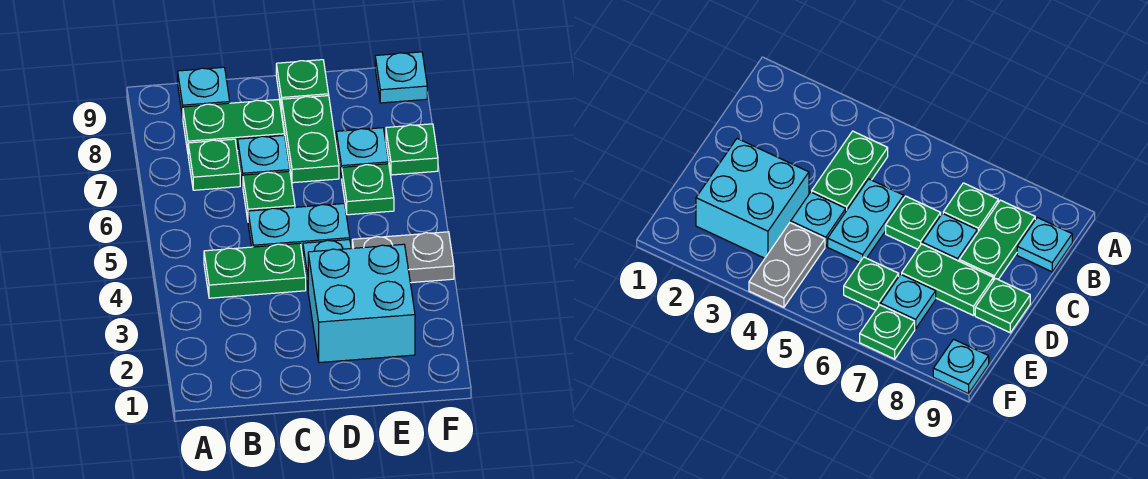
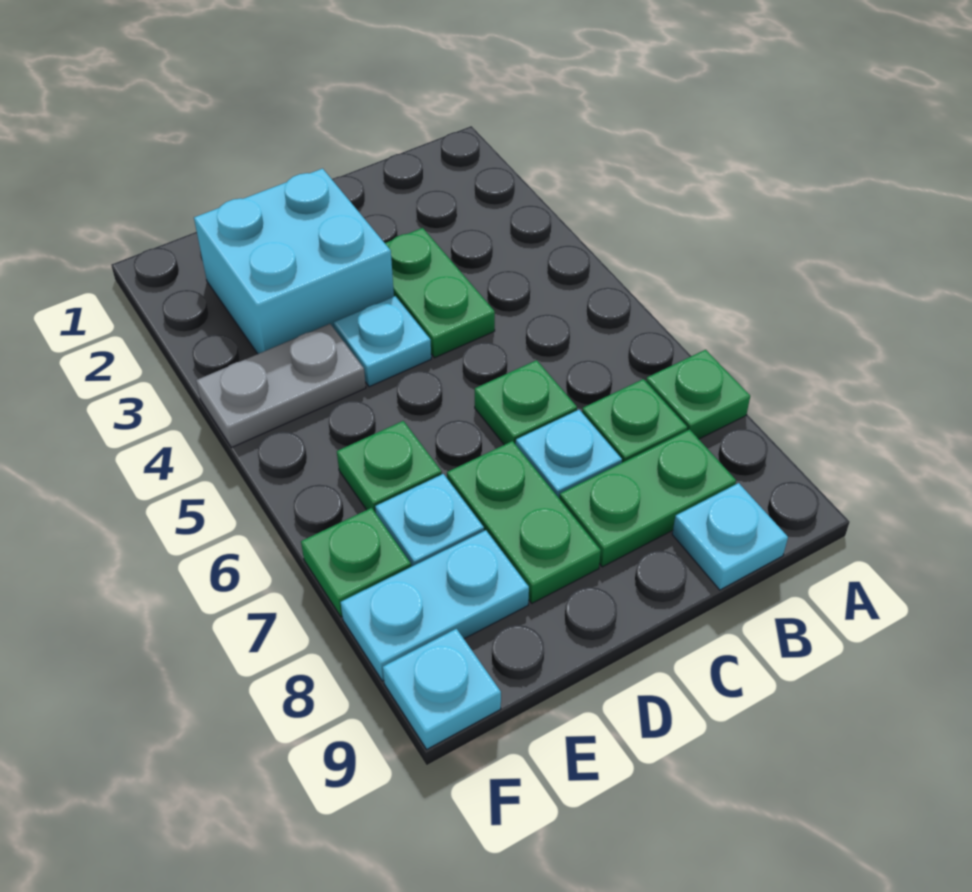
green 1x2 plate [204,243,306,298] -> green 1x2 plate turned to [385,228,495,358]
cyan 1x2 plate [248,204,350,255] -> cyan 1x2 plate moved to [341,530,529,681]
green 1x1 plate [276,60,329,110] -> green 1x1 plate moved to [646,350,750,439]

